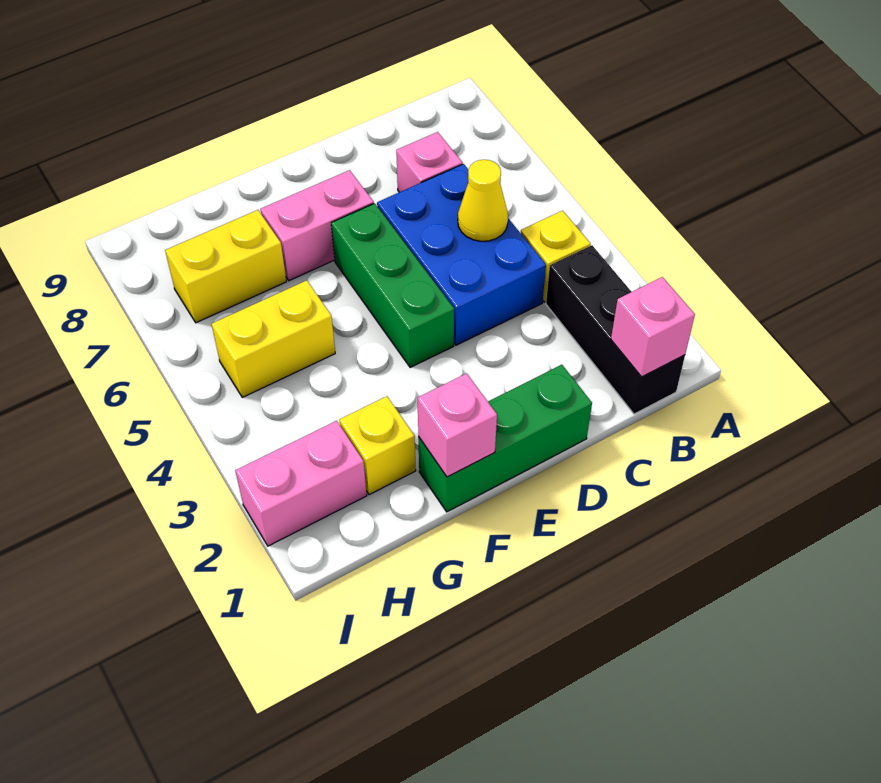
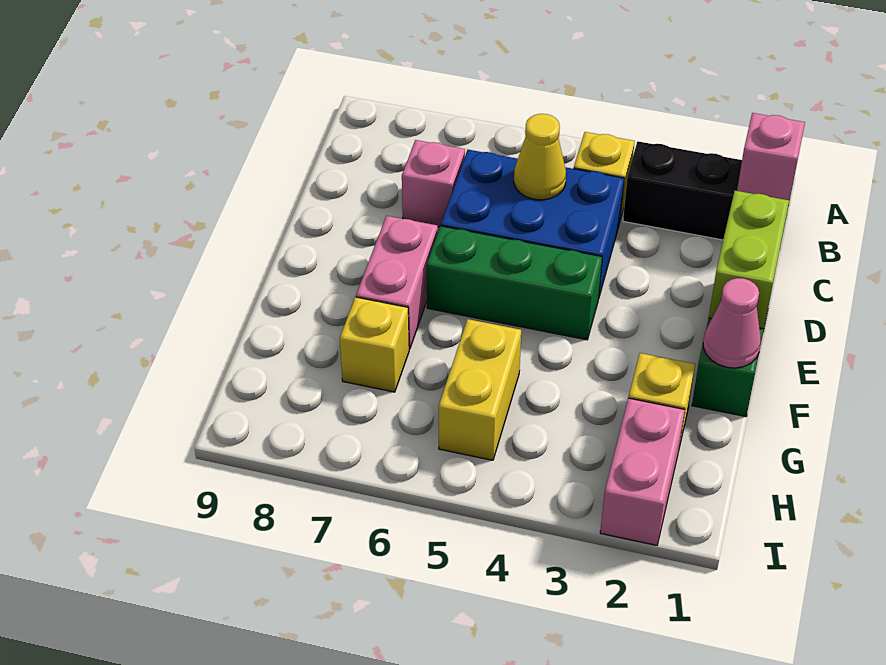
none -> lime 1x2 brick [709,191,789,329]
pink 1x1 brick [418,373,497,477] -> pink 1x1 cone [703,278,761,368]
yellow 1x2 brick [165,210,286,323] -> yellow 1x1 brick [340,297,409,392]

